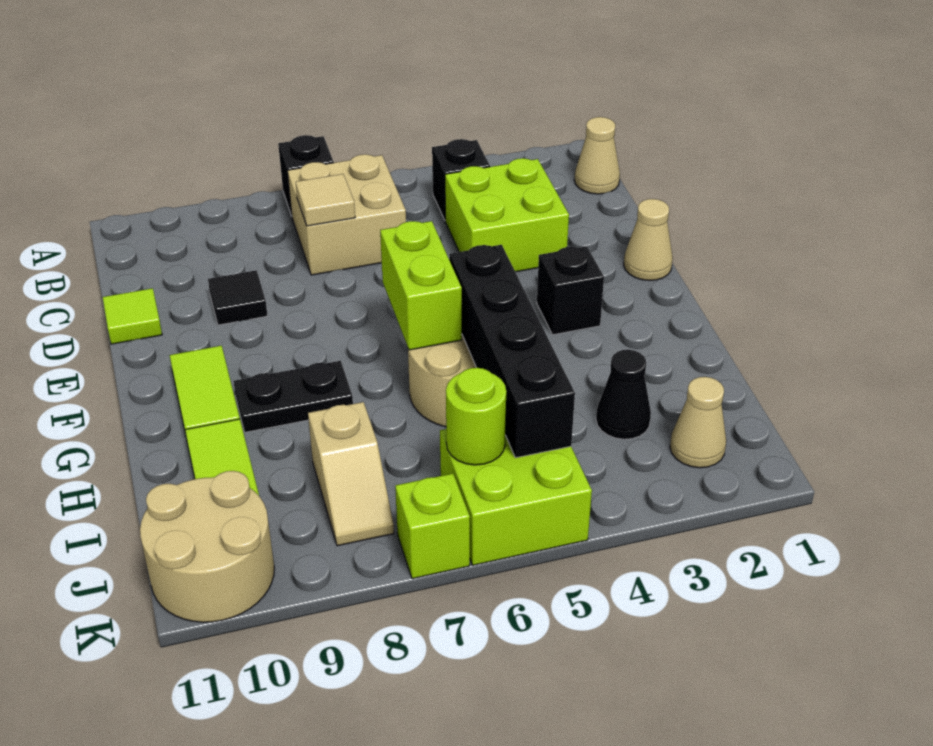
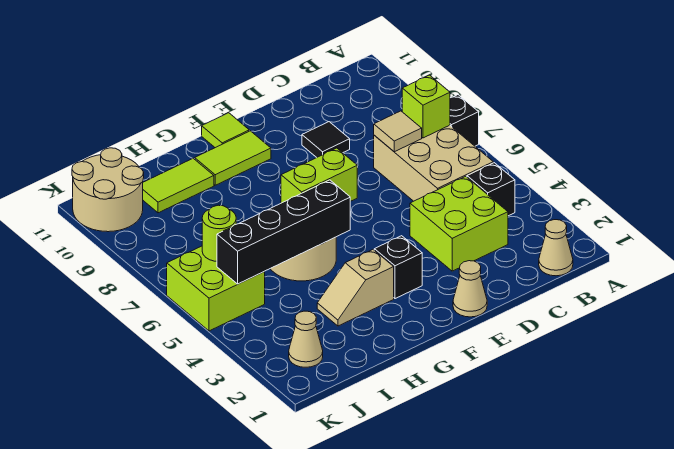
tan 2x2 brick [288,154,406,275] -> tan 2x3 brick [374,125,493,201]
lime 1x1 tile [103,288,162,344] -> lime 1x1 tile moved to [202,113,249,148]
black 1x2 plate [233,361,353,432] -> none
black 1x1 cone [596,350,651,439] -> none
tan 1x2 slope [308,402,394,546] -> tan 1x2 slope moved to [317,250,394,326]
lime 1x1 brick [395,473,470,579] -> lime 1x1 brick moved to [402,75,450,138]

